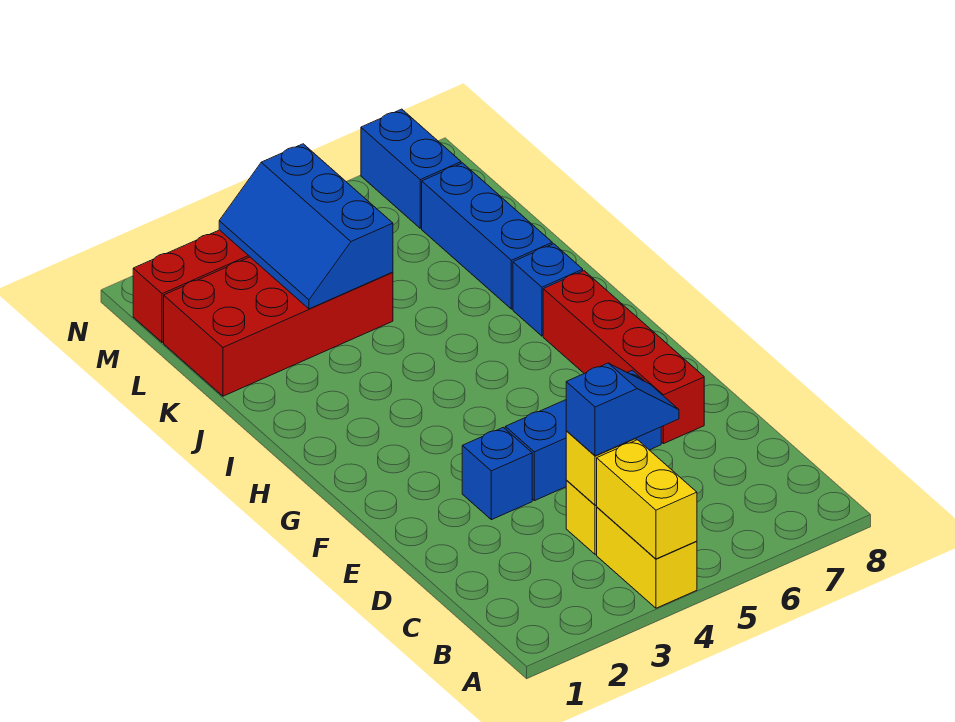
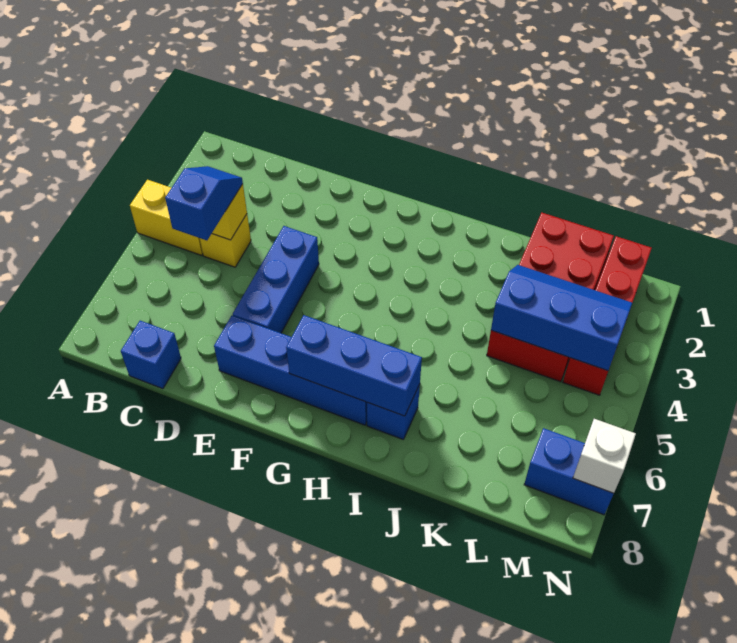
yellow 1x2 brick [597,440,697,559] -> none
blue 1x2 slope [566,363,679,456] -> blue 1x2 slope turned to [165,166,243,240]
blue 1x1 brick [462,427,532,520] -> blue 1x1 brick moved to [121,321,181,389]
red 1x4 brick [543,271,704,444] -> blue 1x4 brick [214,316,367,425]
blue 1x3 brick [422,163,552,309] -> blue 1x3 brick moved to [286,315,422,416]
none -> white 1x1 brick [573,419,636,493]

